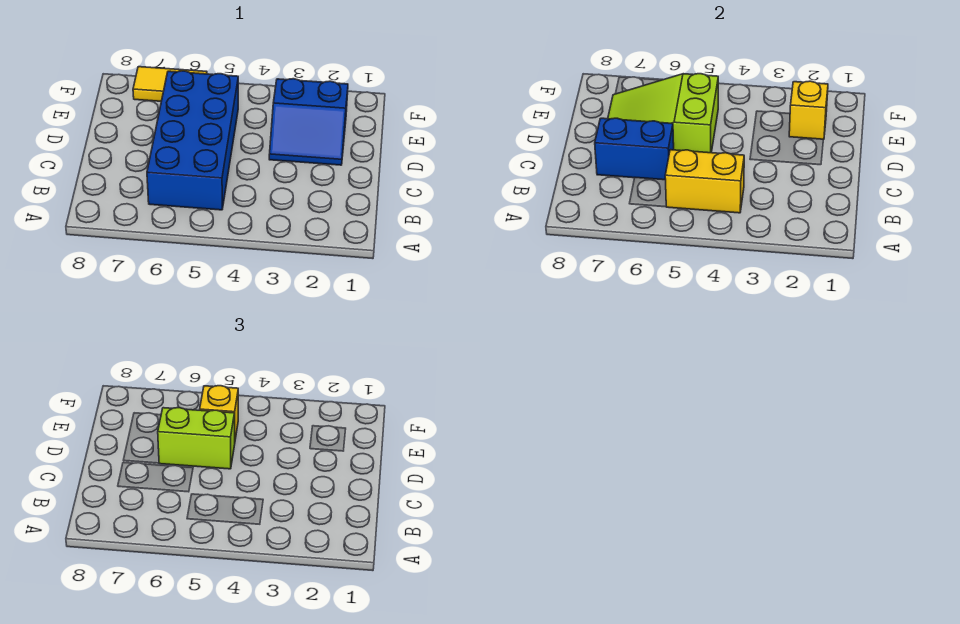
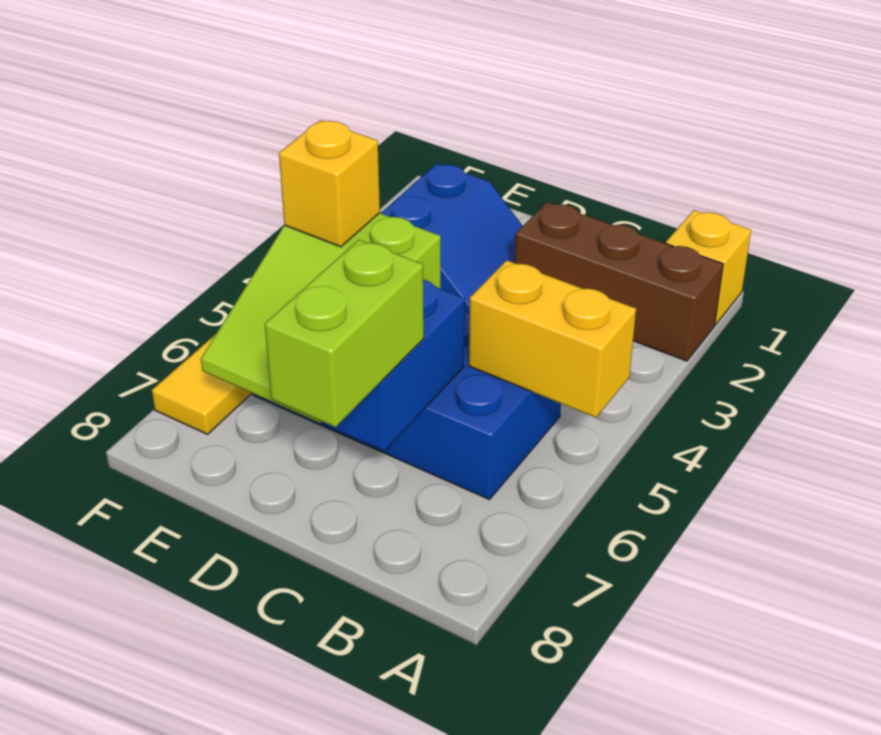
none -> brown 1x3 brick [515,202,723,361]
yellow 1x2 brick [665,150,744,213] -> yellow 1x2 brick turned to [469,260,636,418]
lime 1x2 brick [158,408,235,469] -> lime 1x2 brick moved to [265,240,424,427]
yellow 1x1 brick [789,81,828,140] -> yellow 1x1 brick moved to [666,210,751,325]

